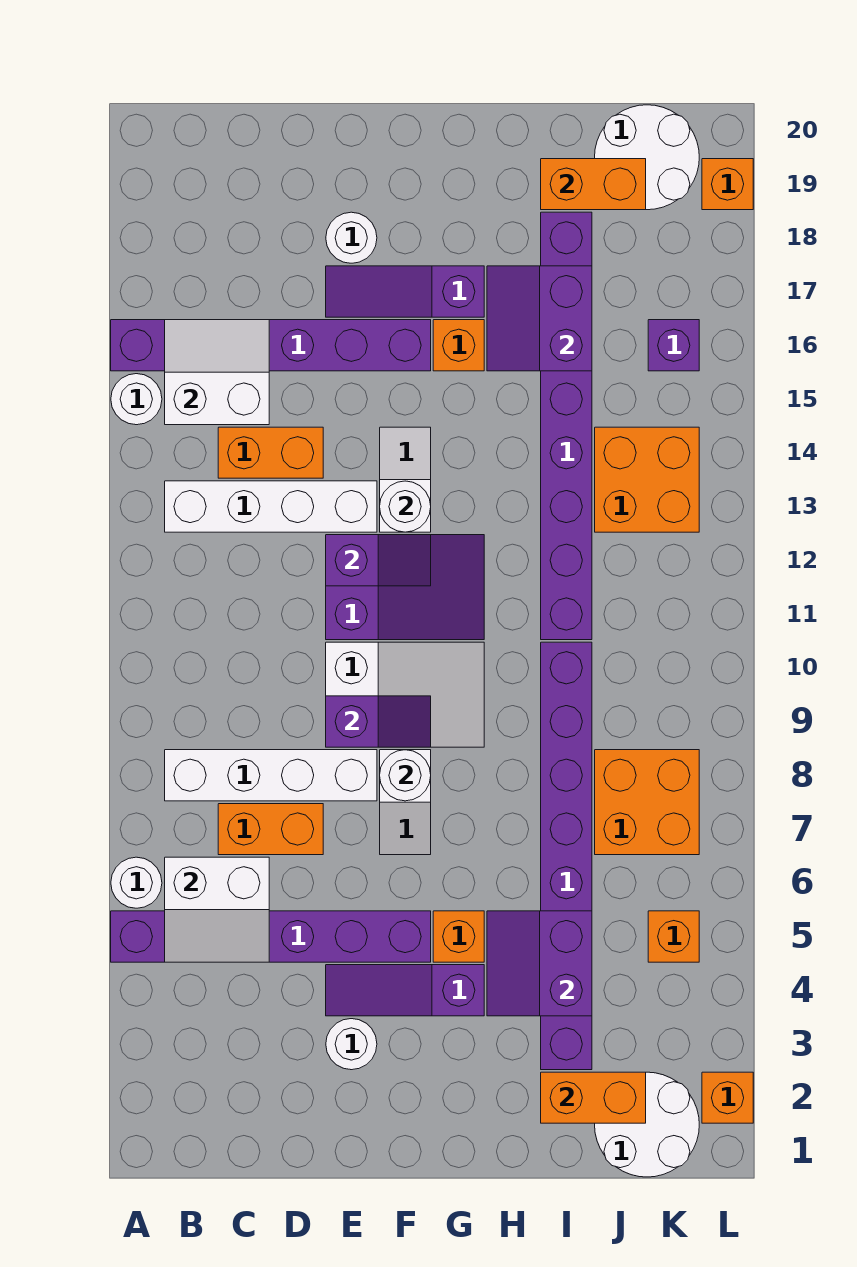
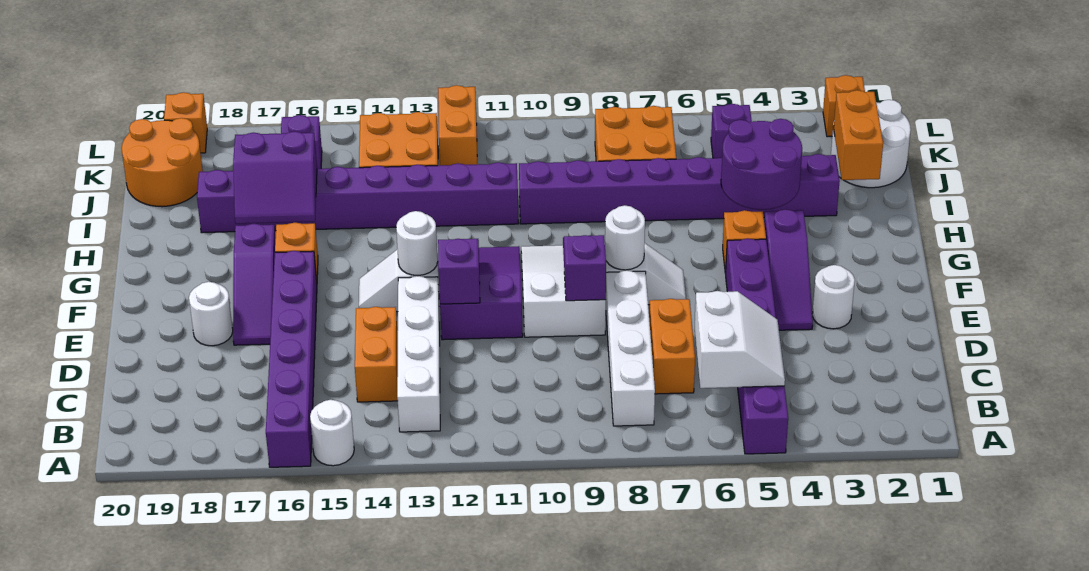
white 1x1 round brick [111,857,162,908] -> none
white 2x2 slope [165,320,269,425] -> none
purple 2x2 slope [487,911,592,1016] -> purple 2x2 round brick [721,119,802,210]
orange 1x2 brick [541,159,646,210] -> orange 1x2 brick moved to [438,85,477,165]
white 2x2 round brick [595,105,699,210] -> orange 2x2 round brick [122,118,203,207]
orange 1x1 brick [648,911,699,962] -> purple 1x1 brick [711,104,752,158]

